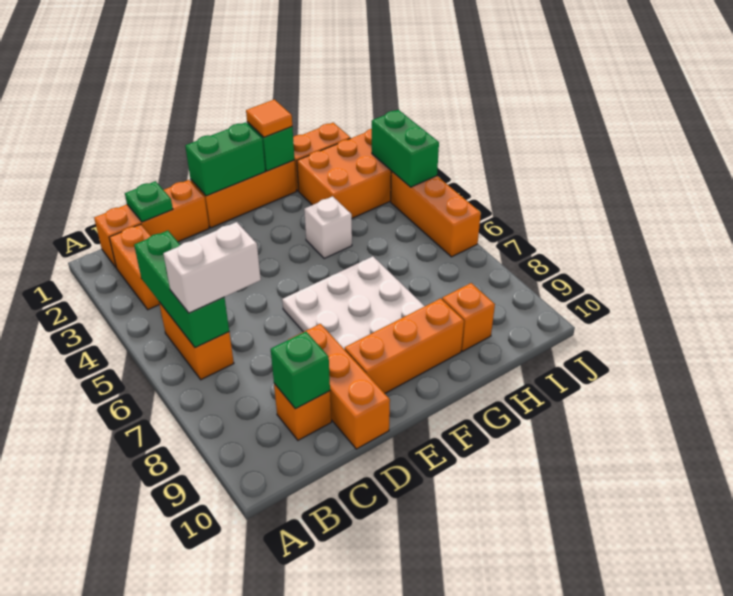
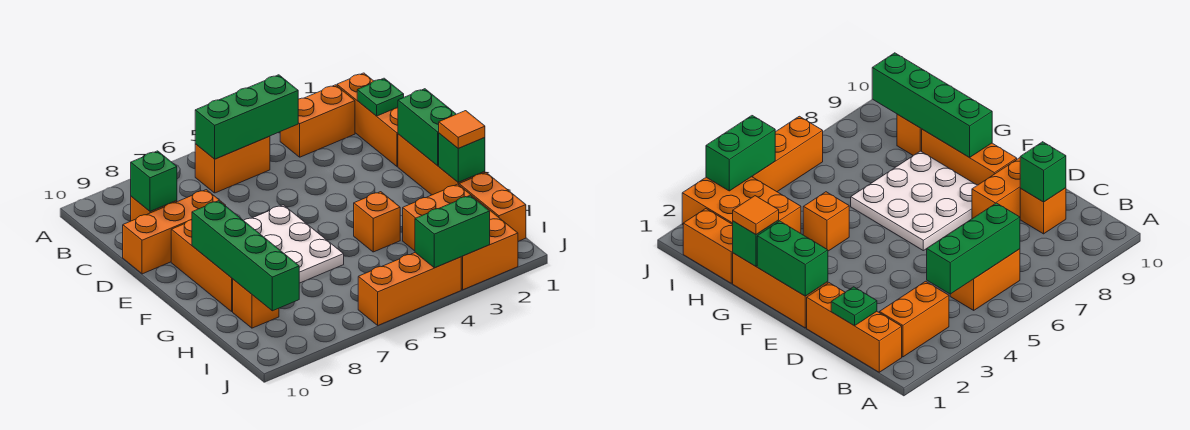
white 1x2 brick [163,222,261,313] -> none
none -> green 1x4 brick [192,201,299,311]
white 1x1 brick [304,196,352,259] -> orange 1x1 brick [354,192,400,252]

